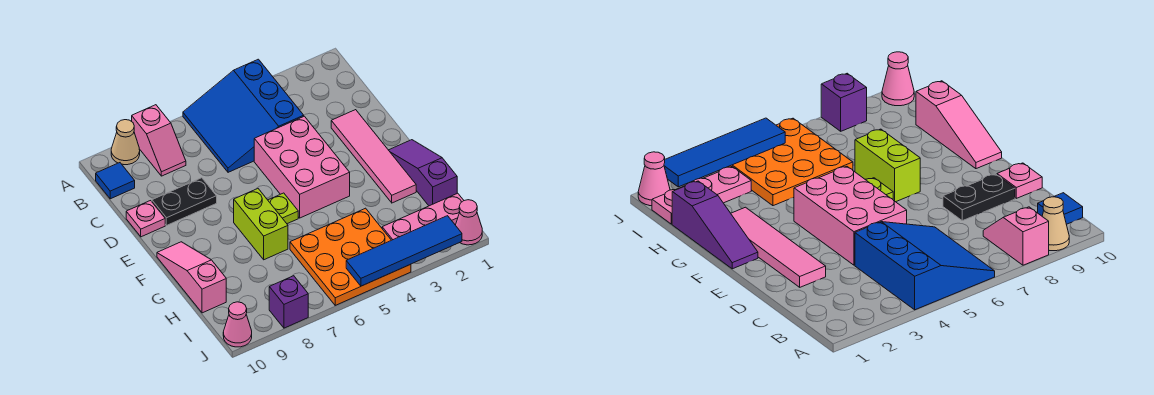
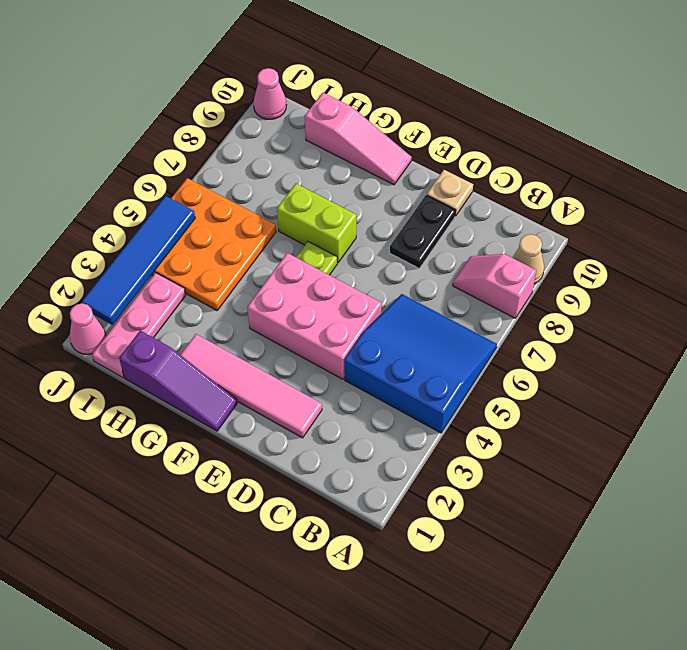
blue 1x1 tile [96,163,135,199] -> none
pink 1x1 plate [126,201,165,237] -> tan 1x1 plate [427,170,473,216]
purple 1x1 brick [269,276,308,328] -> none

